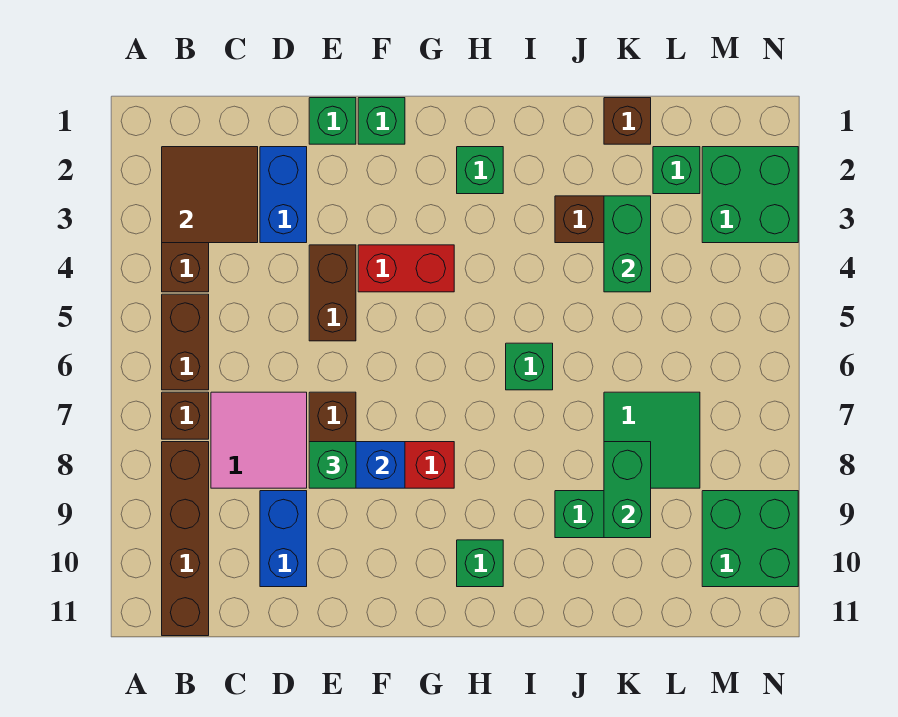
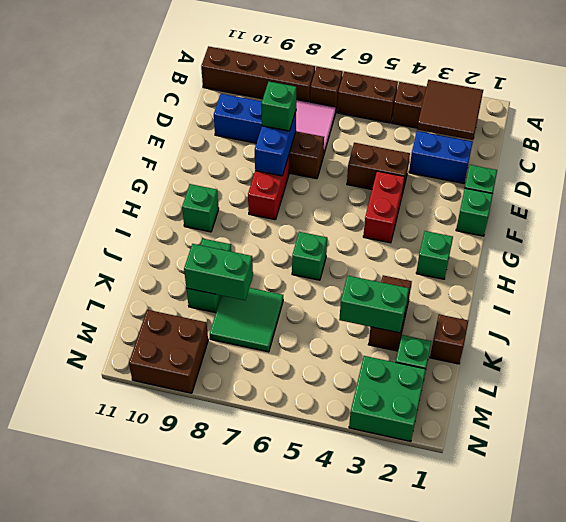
green 2x2 brick [702,491,798,587] -> brown 2x2 brick [129,310,208,393]

